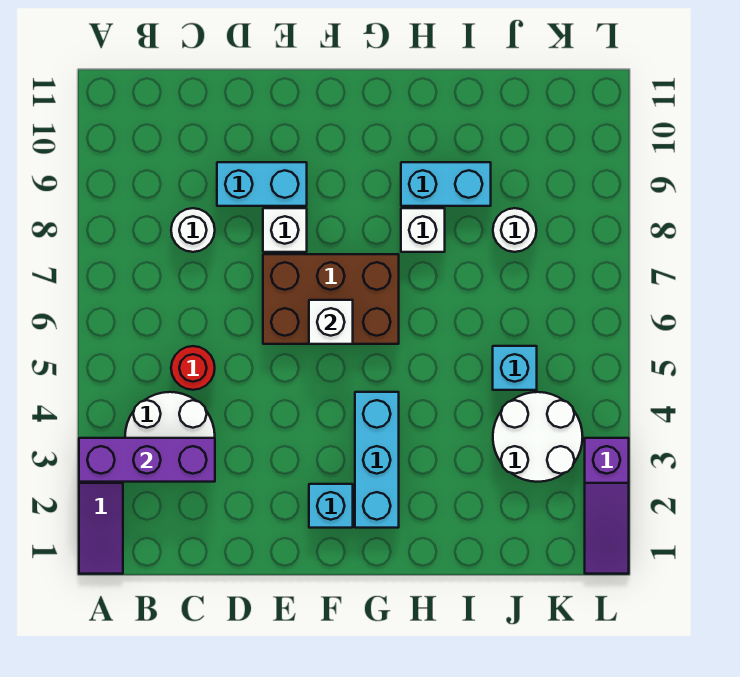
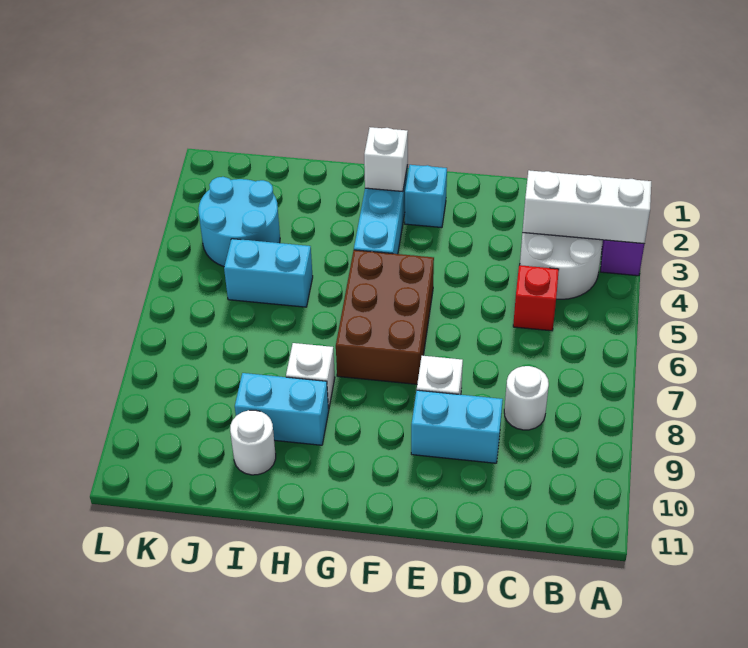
purple 1x3 brick [79,438,215,482] -> white 1x3 brick [522,170,651,244]
red 1x1 round brick [171,346,215,390] -> red 1x1 brick [513,265,559,331]
brown 2x3 brick [263,254,399,344] -> brown 2x3 brick turned to [336,250,434,384]
white 1x1 brick [309,300,353,344] -> white 1x1 brick moved to [364,127,408,192]
white 2x2 round brick [493,392,583,482] -> cyan 2x2 round brick [199,177,280,267]
cyan 1x1 brick [493,346,537,390] -> cyan 1x2 brick [224,239,313,307]
white 1x1 round brick [493,208,537,252] -> white 1x1 round brick moved to [230,410,276,475]
purple 1x3 slope [585,438,629,574] -> none

